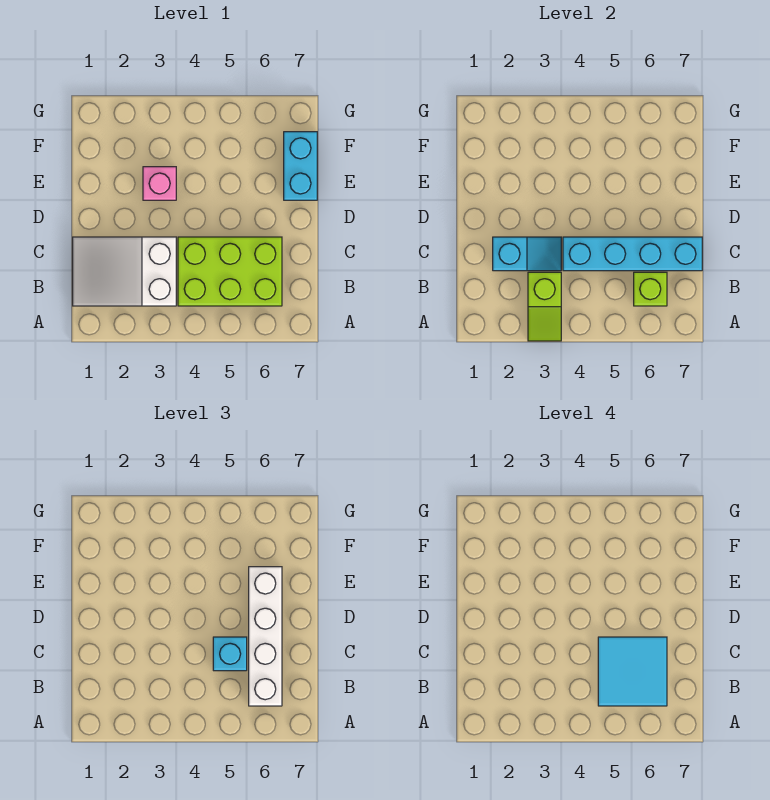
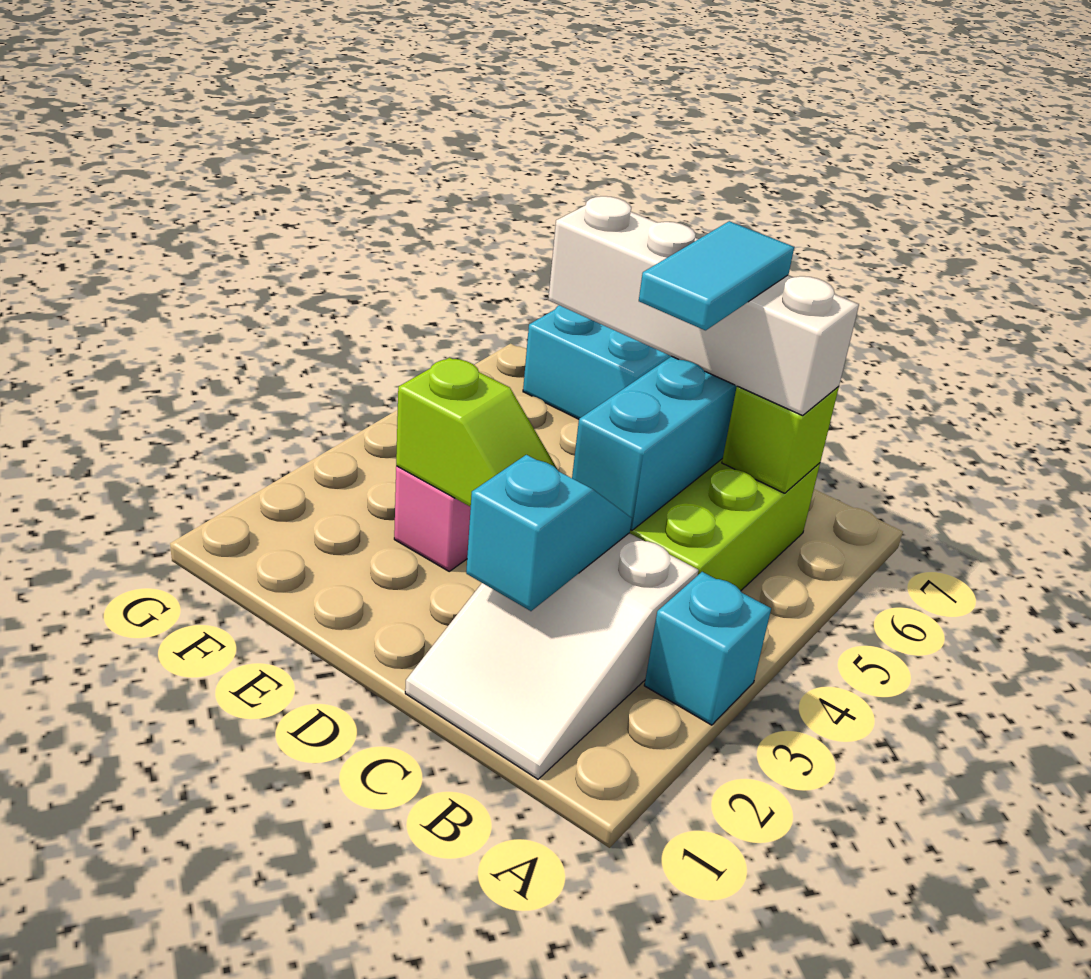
lime 1x2 slope [528,272,561,341] -> lime 1x2 slope moved to [396,358,558,507]
cyan 2x2 tile [598,637,667,706] -> cyan 1x2 tile [639,221,794,330]
cyan 1x1 brick [213,637,247,671] -> cyan 1x1 brick moved to [644,572,771,725]

